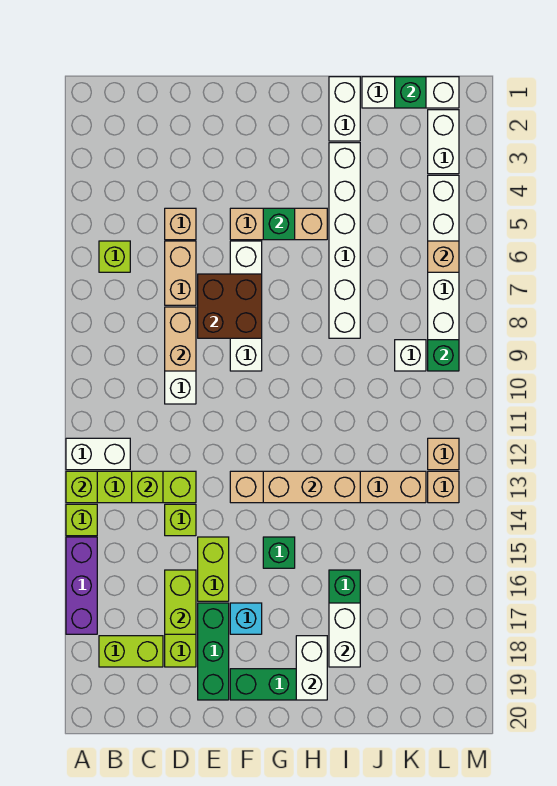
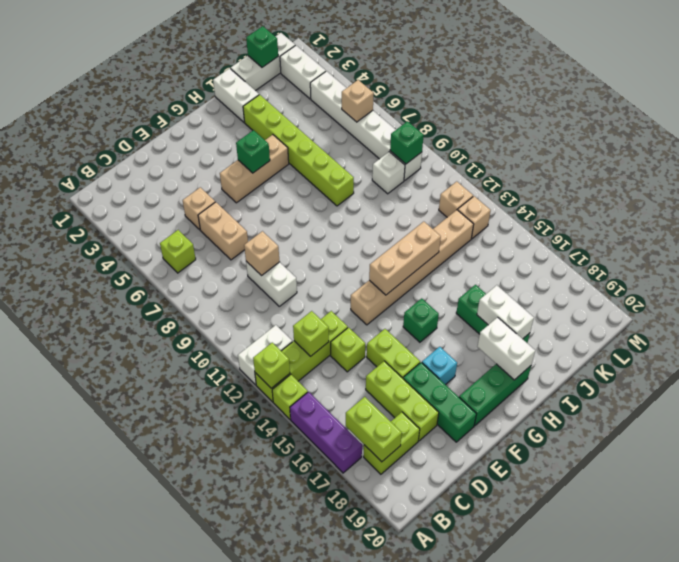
tan 1x2 brick [165,307,196,371] -> tan 1x1 brick [244,231,280,276]
lime 1x2 brick [165,570,196,634] -> lime 1x2 brick moved to [346,397,402,462]
brown 2x2 brick [198,274,262,338] -> none
white 1x4 brick [230,241,262,371] -> none
white 1x6 brick [329,143,360,338] -> lime 1x6 brick [243,95,354,206]

